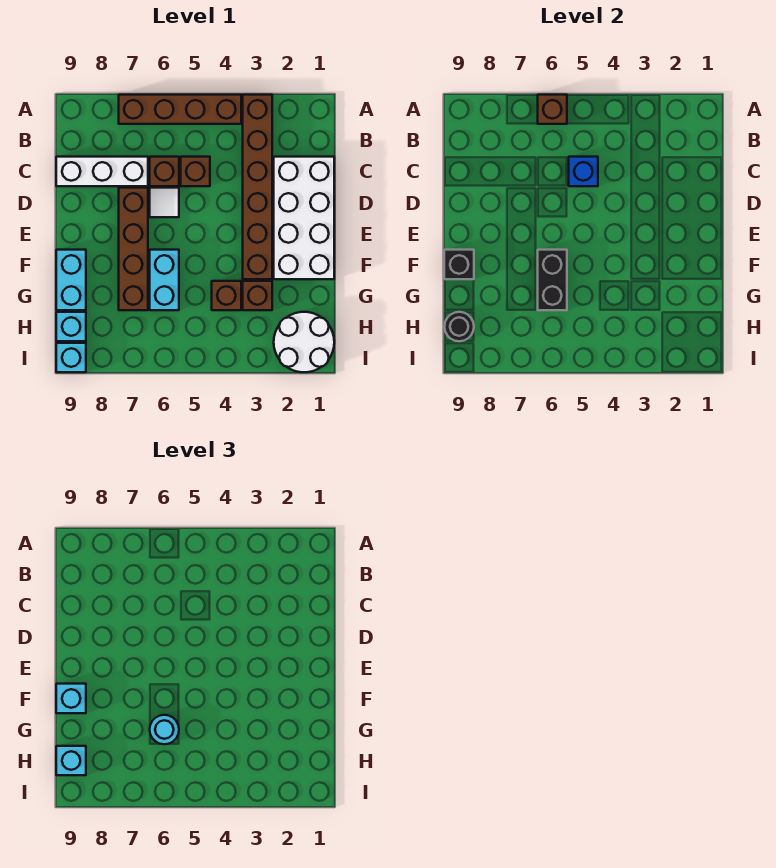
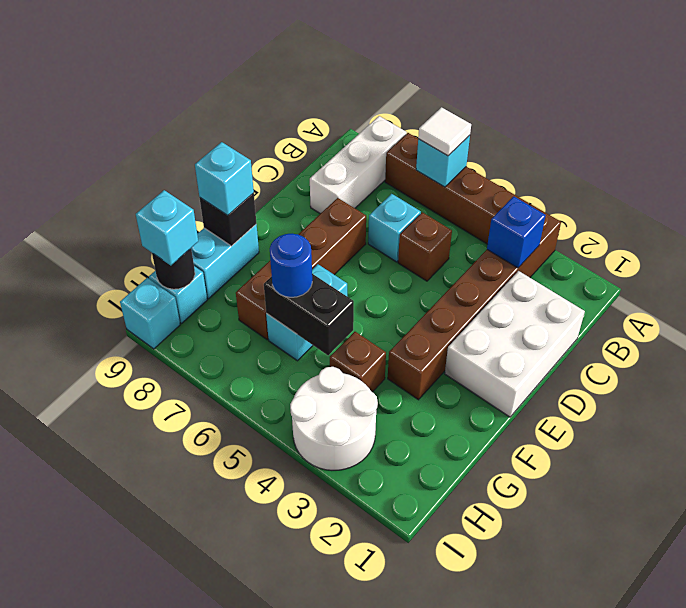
brown 1x1 brick [538,95,567,124] -> cyan 1x1 brick [416,135,470,187]
white 2x4 brick [274,157,334,279] -> white 2x3 brick [445,271,585,417]
blue 1x1 brick [569,157,598,186] -> blue 1x1 brick moved to [487,196,546,268]
brown 1x1 brick [150,157,179,186] -> cyan 1x1 brick [368,194,421,262]
white 1x3 brick [56,157,148,186] -> white 1x3 brick turned to [310,116,407,214]
white 1x1 tile [150,188,179,217] -> white 1x1 tile moved to [418,107,471,156]
black 1x2 brick [538,250,567,310] -> black 1x2 brick turned to [264,274,354,355]
brown 1x1 brick [243,281,272,310] -> none
cyan 1x1 round brick [150,715,179,744] -> blue 1x1 round brick [270,234,312,297]
white 2x2 round brick [274,312,334,372] -> white 2x2 round brick moved to [290,367,378,470]

